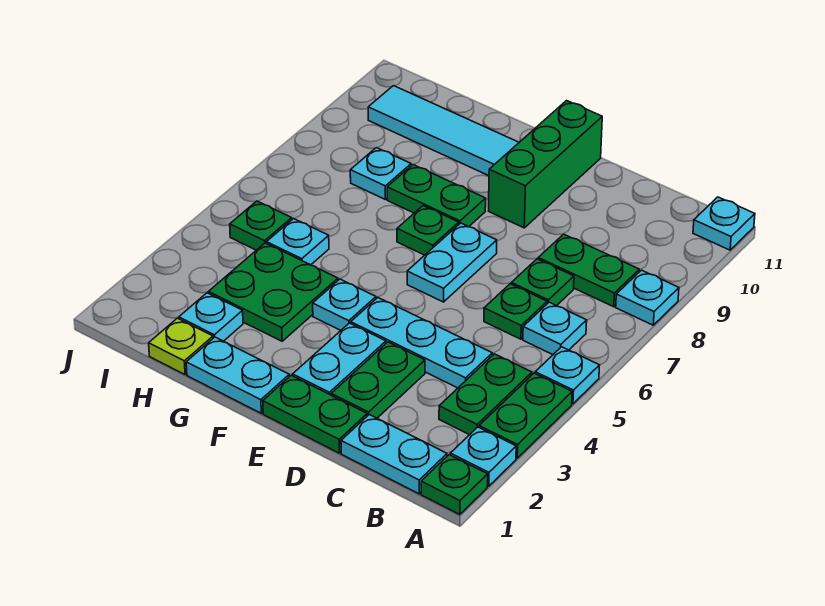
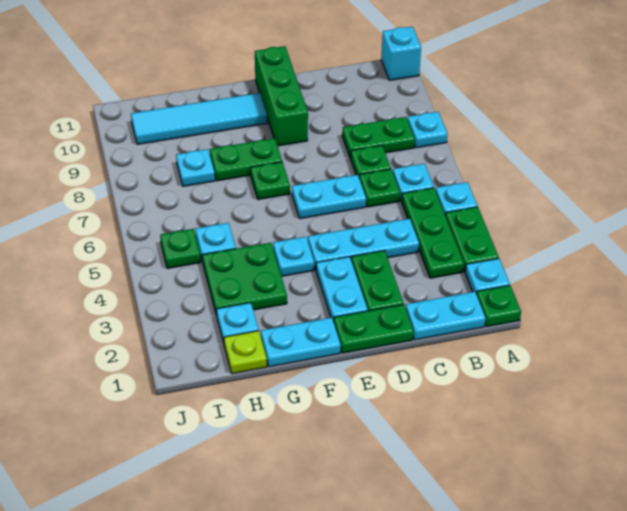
cyan 1x1 plate [693,197,755,250] -> cyan 1x1 brick [381,27,421,80]
green 1x2 plate [439,354,532,435] -> green 1x3 plate [402,188,464,278]
cyan 1x2 plate [407,223,497,302] -> cyan 1x2 plate turned to [292,175,366,219]

